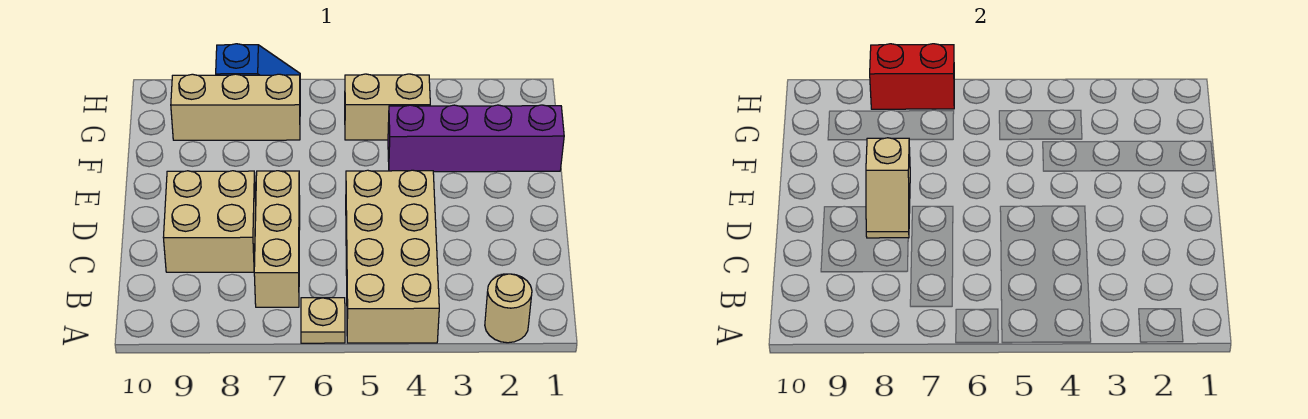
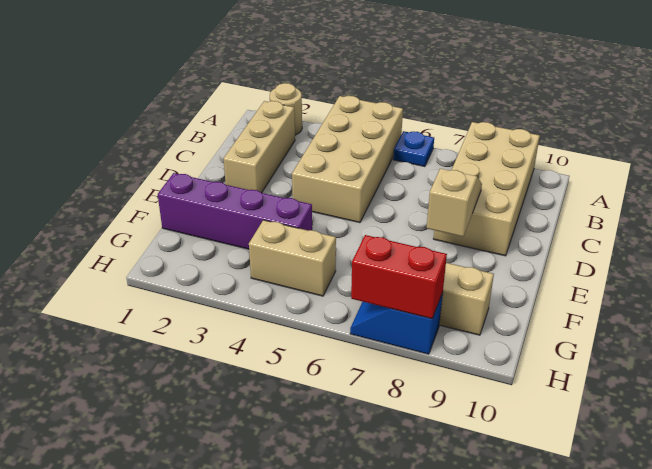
tan 1x1 plate [301,298,345,343] -> blue 1x1 plate [393,131,434,167]
tan 1x3 brick [254,171,300,307] -> tan 1x3 brick moved to [224,101,295,193]
tan 2x2 brick [163,171,256,272] -> tan 2x4 brick [433,122,540,256]

